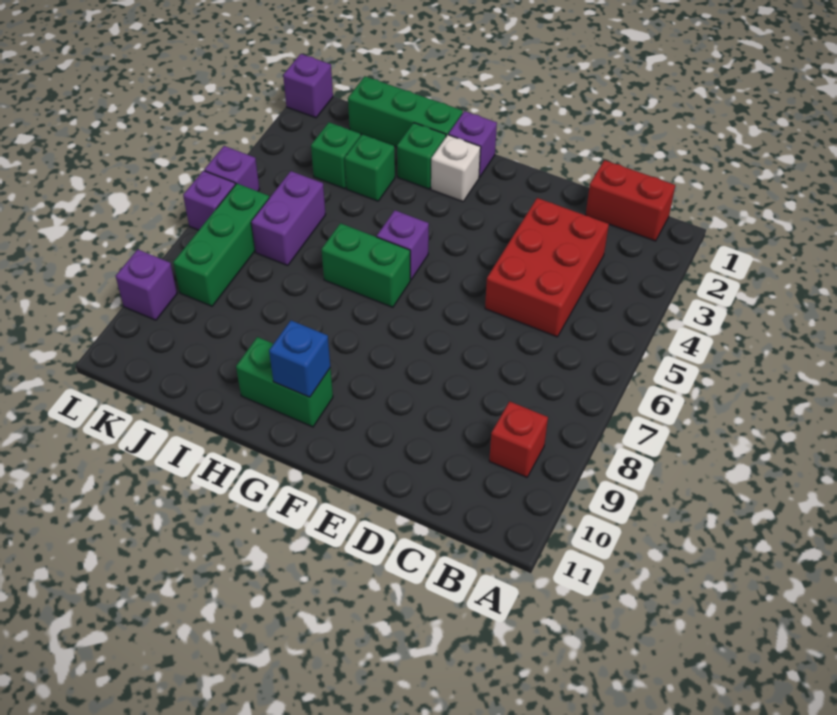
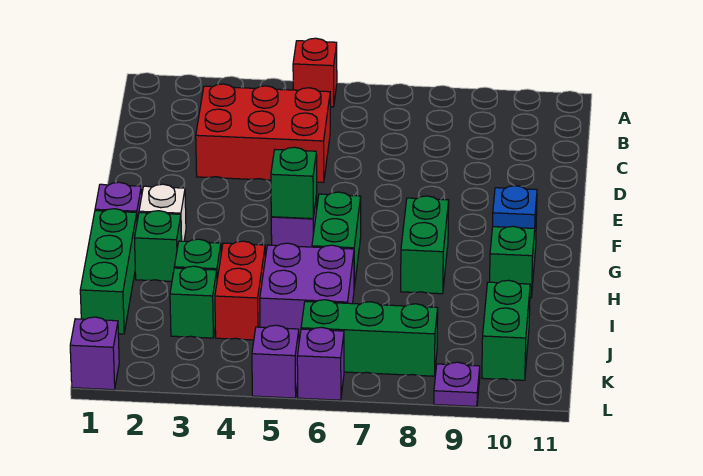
red 1x2 brick [586,160,675,241] -> red 1x2 brick moved to [215,241,265,340]
red 1x1 brick [489,401,548,477] -> red 1x1 brick moved to [293,38,337,107]
none -> green 1x1 brick [271,147,317,219]
none -> green 1x2 brick [401,196,449,294]
blue 1x1 brick [269,320,330,397] -> blue 1x1 plate [493,186,537,228]
purple 1x2 brick [251,171,326,266] -> purple 2x2 brick [260,243,354,340]
none -> green 1x2 brick [482,280,530,380]
purple 1x1 brick [116,249,177,320] -> purple 1x1 plate [434,362,480,407]

